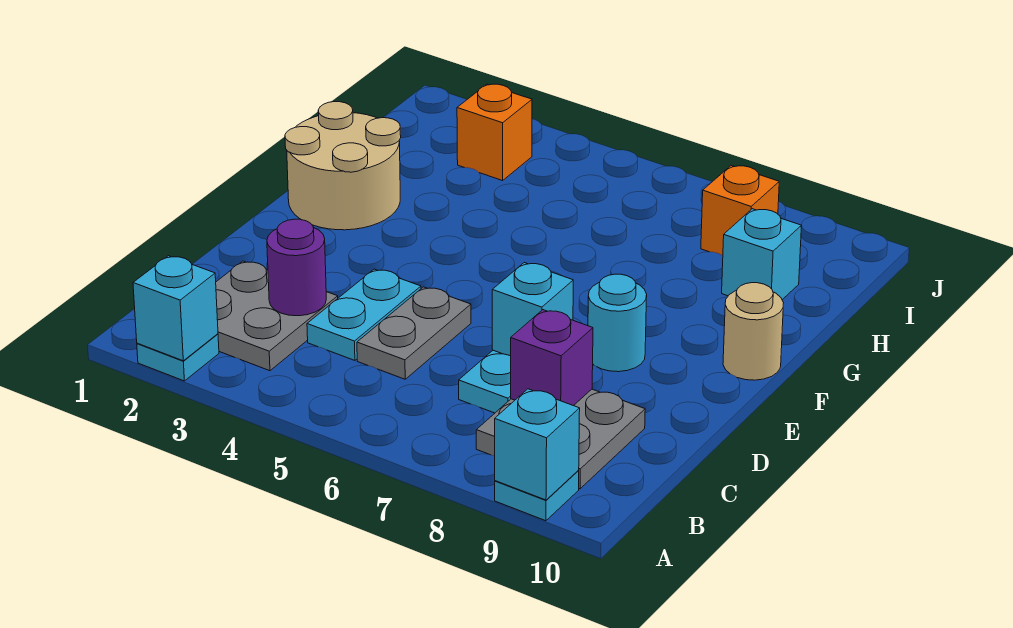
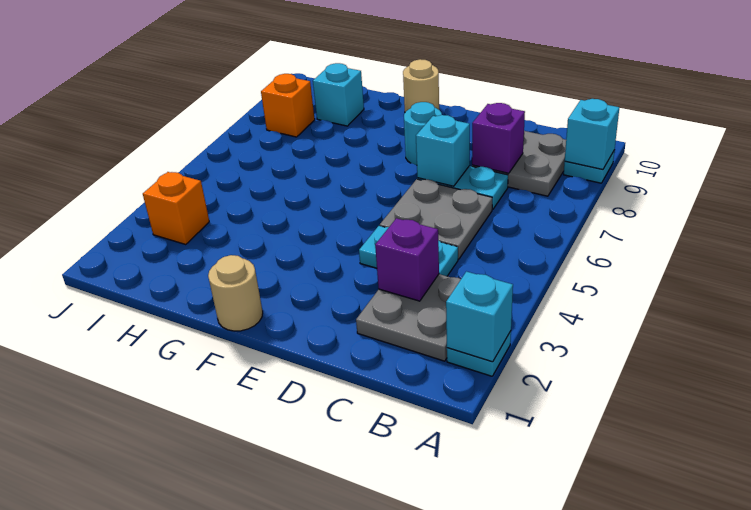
purple 1x1 round brick [267,219,327,316] -> purple 1x1 brick [375,218,439,301]
grey 1x2 plate [357,287,471,379] -> grey 2x2 plate [379,179,492,259]
tan 2x2 round brick [285,102,401,230] -> tan 1x1 round brick [208,255,263,331]

